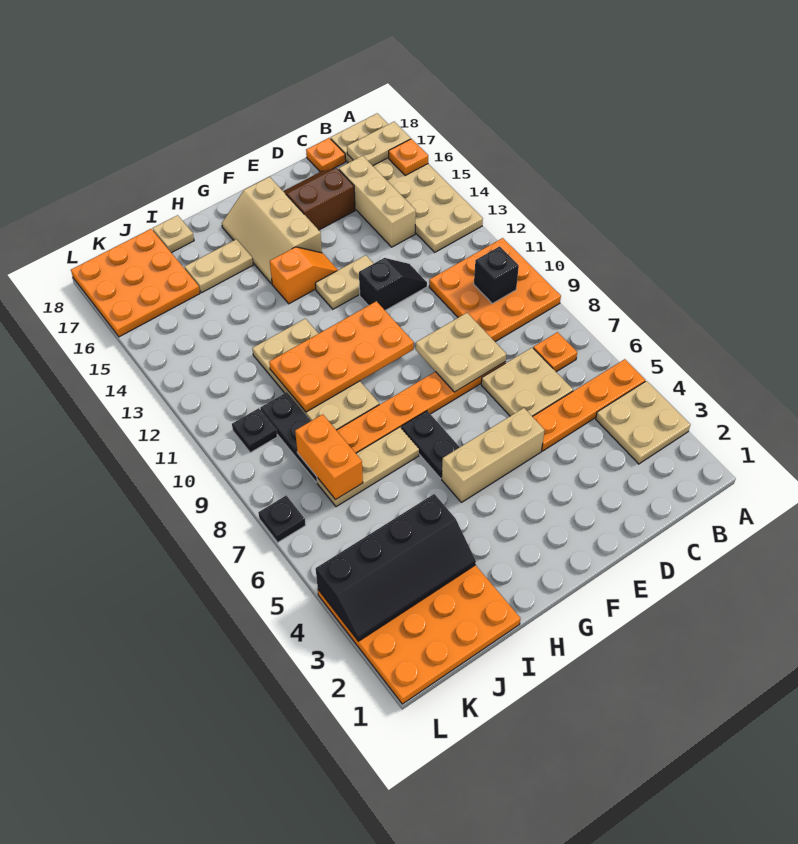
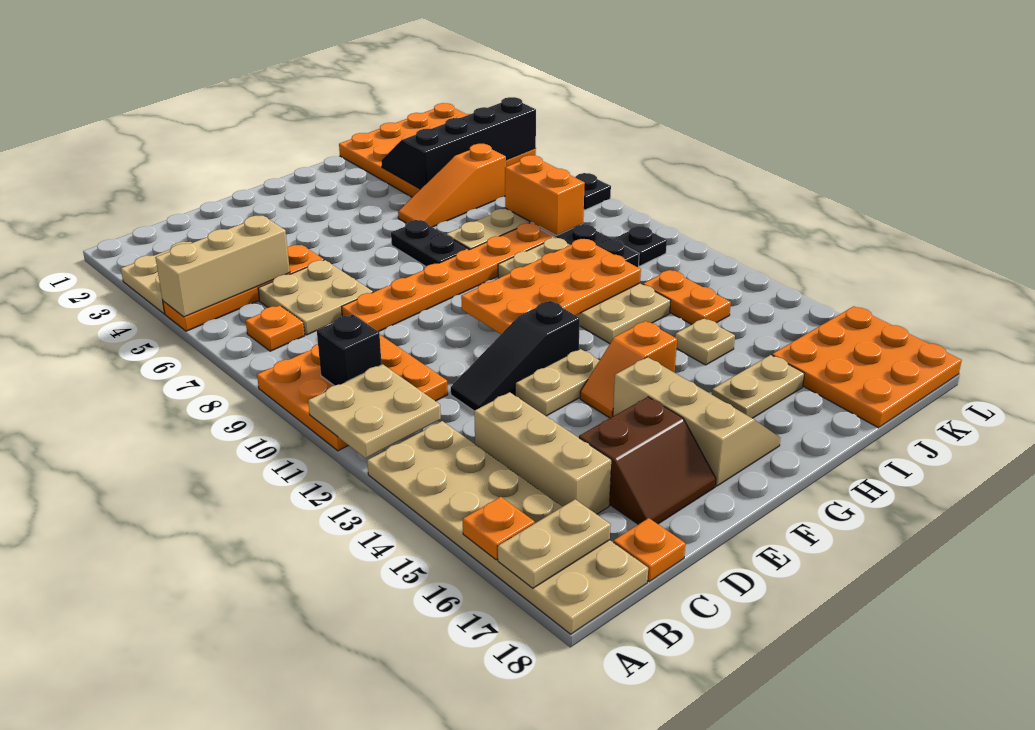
tan 2x2 plate [416,313,506,392] -> tan 2x2 plate moved to [308,364,441,458]
black 1x2 slope [359,258,427,310] -> black 1x3 slope [451,301,580,411]
tan 1x3 brick [442,408,545,502] -> tan 1x3 brick moved to [155,215,290,317]
none -> orange 1x3 slope [398,144,506,227]
tan 1x1 plate [153,215,194,253] -> tan 1x1 plate moved to [675,318,735,365]
none -> orange 1x2 plate [643,270,731,325]

